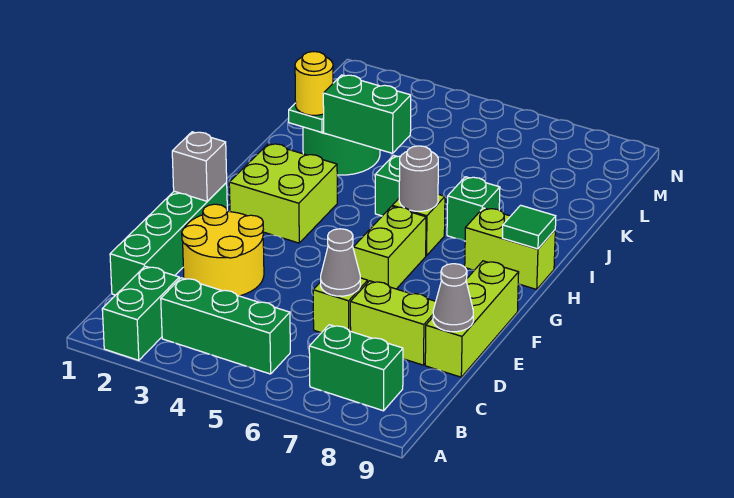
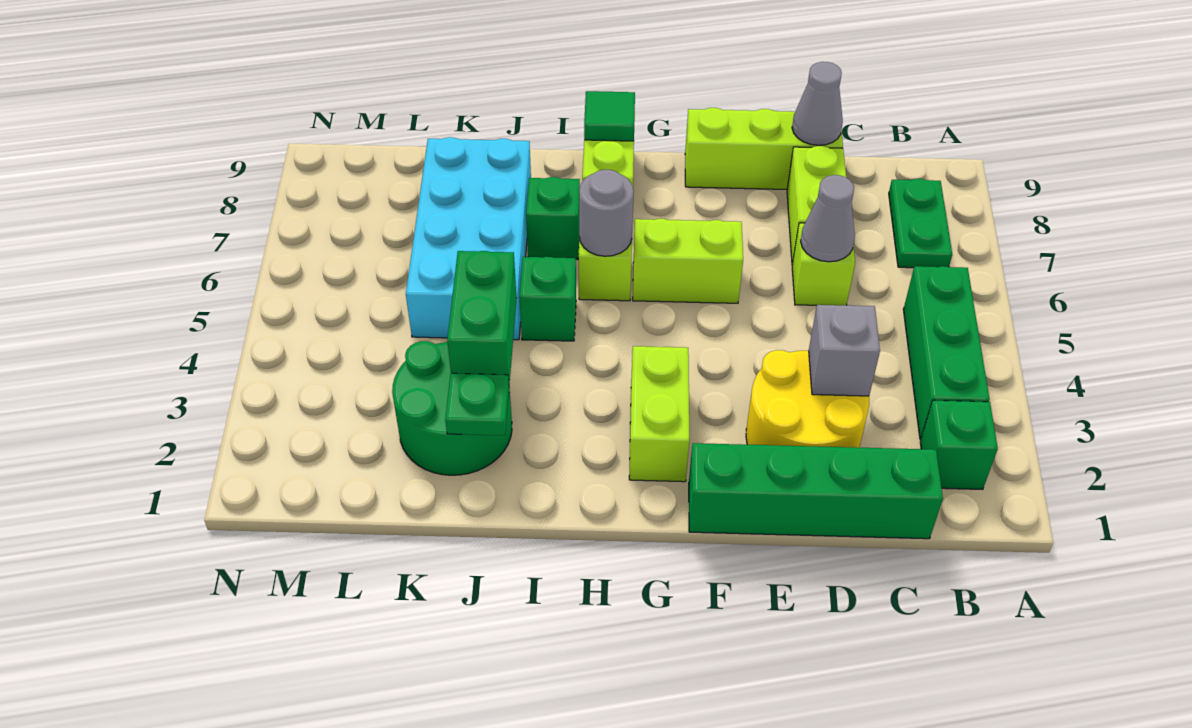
green 1x2 brick [102,266,179,360] -> green 1x1 brick [920,400,998,489]
green 1x2 brick [309,325,403,411] -> green 1x2 plate [889,179,952,268]
grey 1x1 brick [172,132,227,201] -> grey 1x1 brick moved to [809,305,880,396]
lime 2x2 brick [229,143,337,243] -> lime 1x2 brick [629,346,689,482]
yellow 1x1 round brick [295,52,333,115] -> none
none -> cyan 2x4 brick [406,137,531,340]

